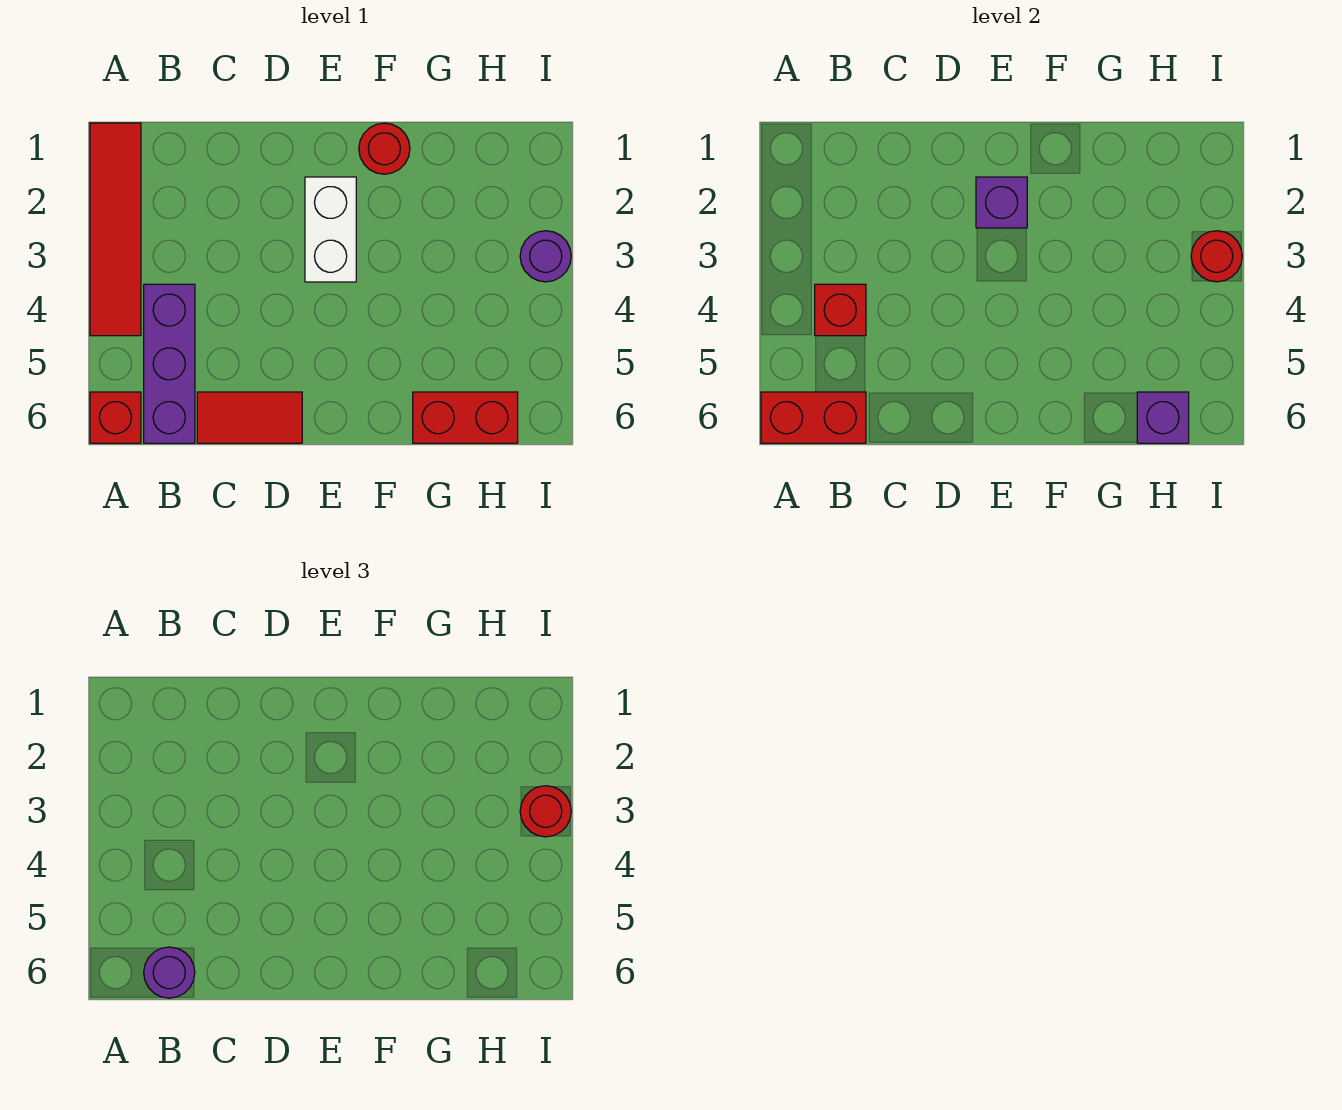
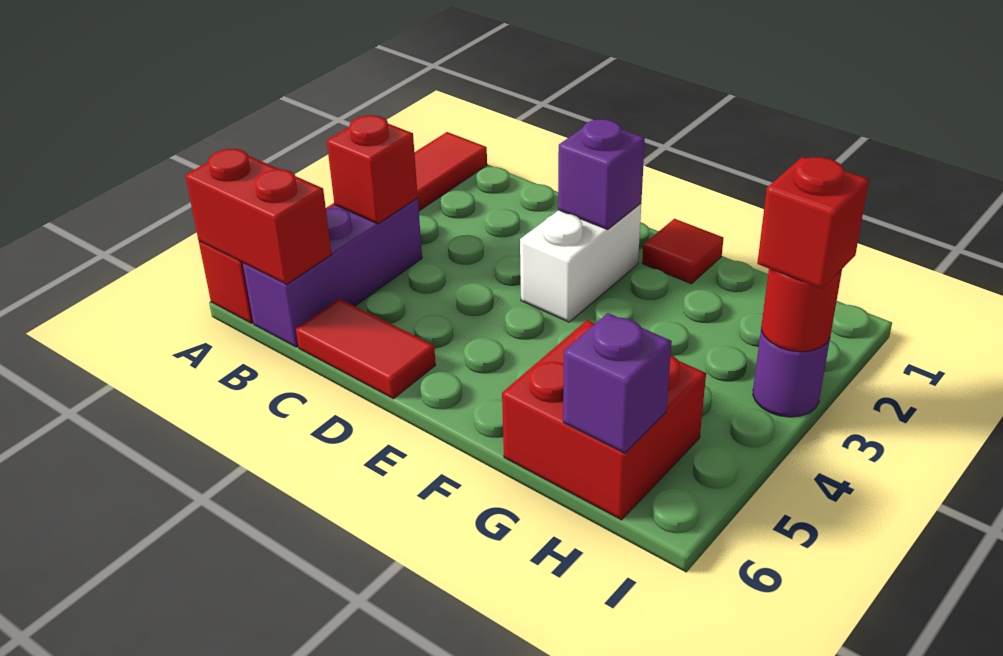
purple 1x1 round brick [144,947,195,998] -> none
red 1x1 round brick [359,123,410,174] -> red 1x1 tile [642,219,723,284]
red 1x2 brick [413,392,518,443] -> red 2x2 brick [502,320,706,520]
red 1x1 round brick [520,786,571,837] -> red 1x1 brick [757,157,869,289]

